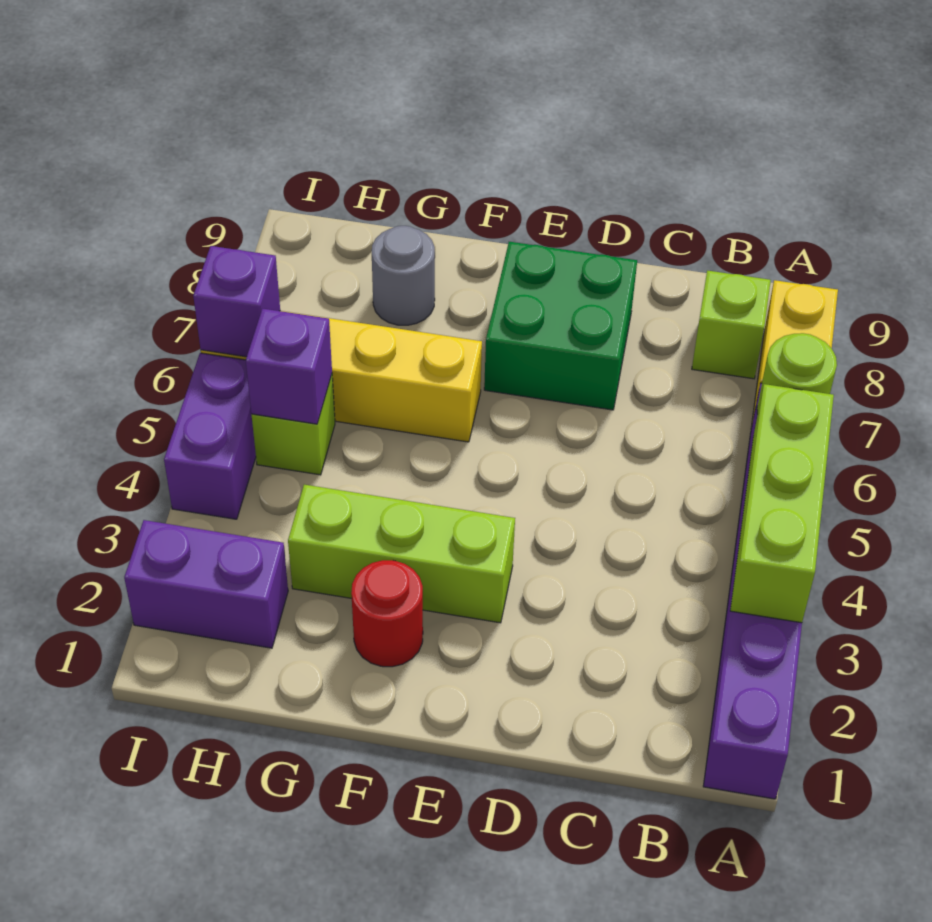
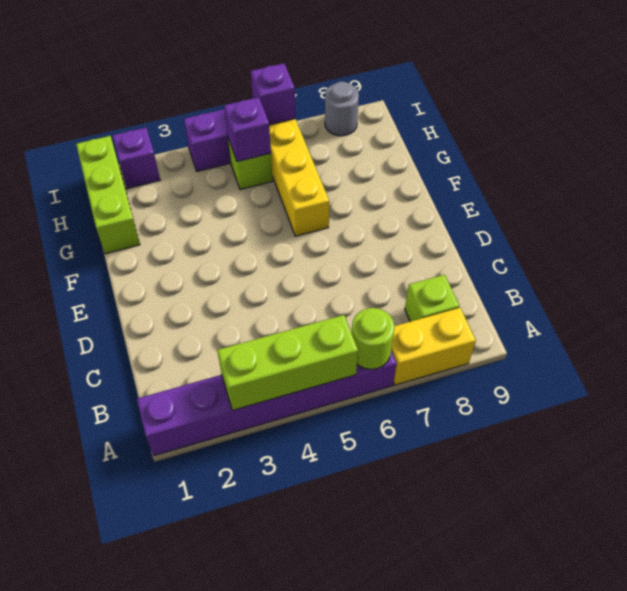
green 2x2 brick [484,242,637,410] -> none
lime 1x3 brick [288,485,515,623] -> lime 1x3 brick moved to [76,136,140,254]
red 1x1 round brick [351,560,423,667] -> none
grey 1x1 round brick [372,226,435,325] -> grey 1x1 round brick moved to [325,82,359,136]
purple 1x2 brick [124,520,288,648] -> purple 1x1 brick [112,128,160,188]

